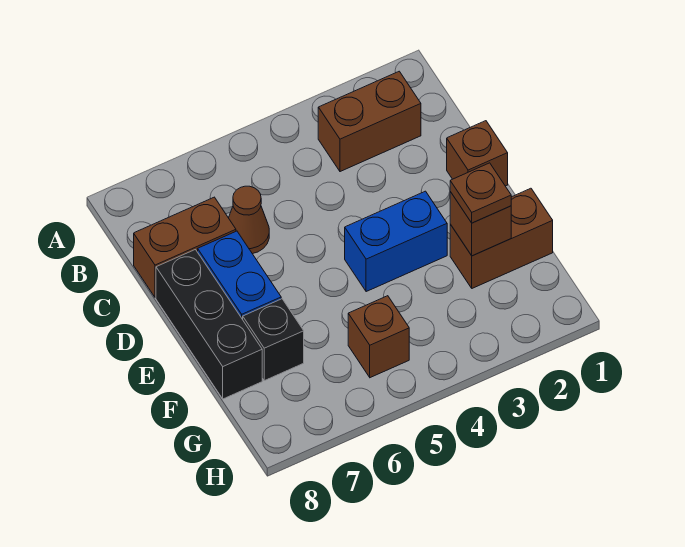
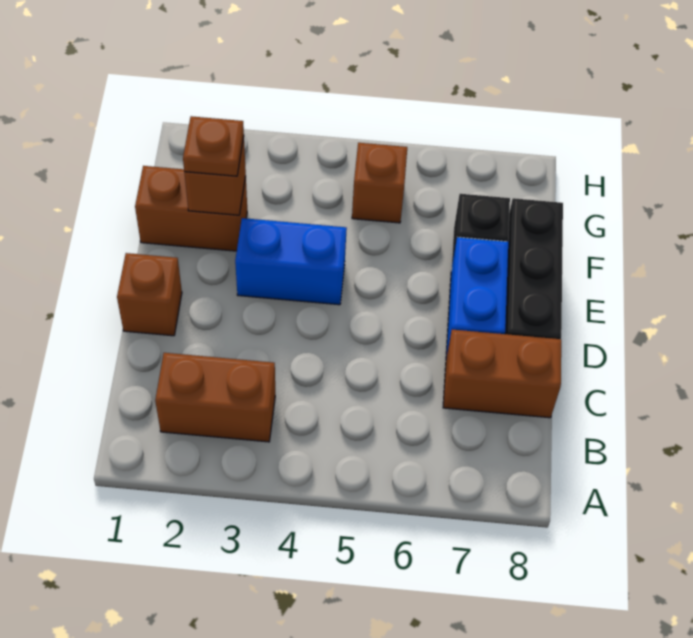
brown 1x1 cone [229,186,269,254] -> none

